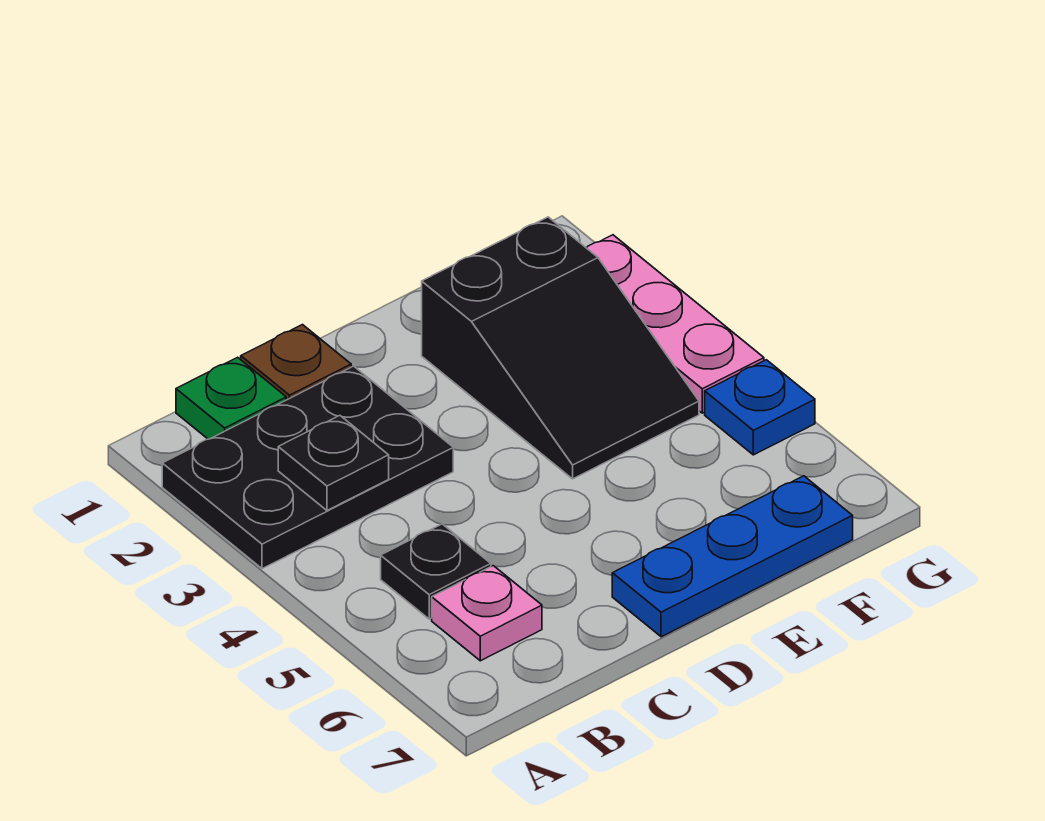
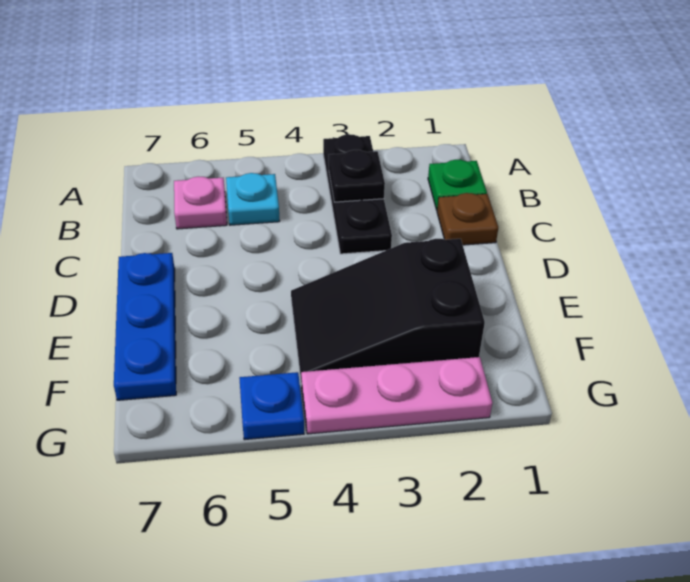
black 2x3 plate [162,366,453,569] -> black 1x3 plate [323,134,392,254]
black 1x1 plate [381,524,491,619] -> cyan 1x1 plate [226,173,280,225]

